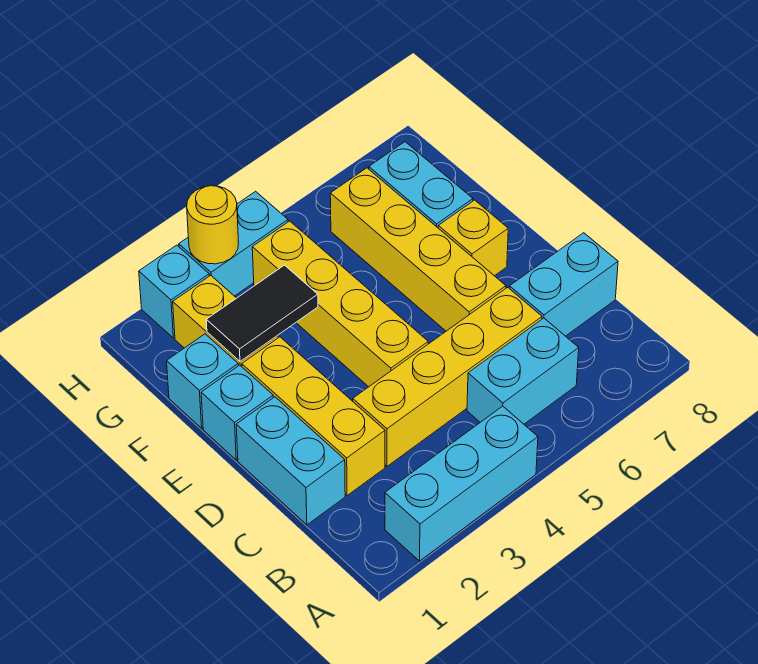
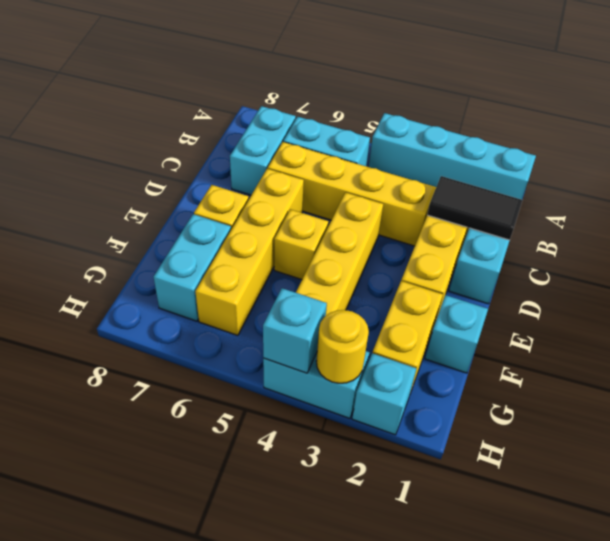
cyan 1x3 brick [385,406,538,561] -> cyan 1x4 brick [369,113,536,200]
cyan 1x2 brick [509,233,618,336] -> cyan 1x2 brick turned to [230,106,296,195]
cyan 1x1 brick [201,365,273,460] -> cyan 1x1 brick moved to [263,288,327,373]
none -> yellow 1x1 brick [274,209,329,280]
black 1x2 tile [206,265,318,362] -> black 1x2 tile moved to [427,176,523,240]

